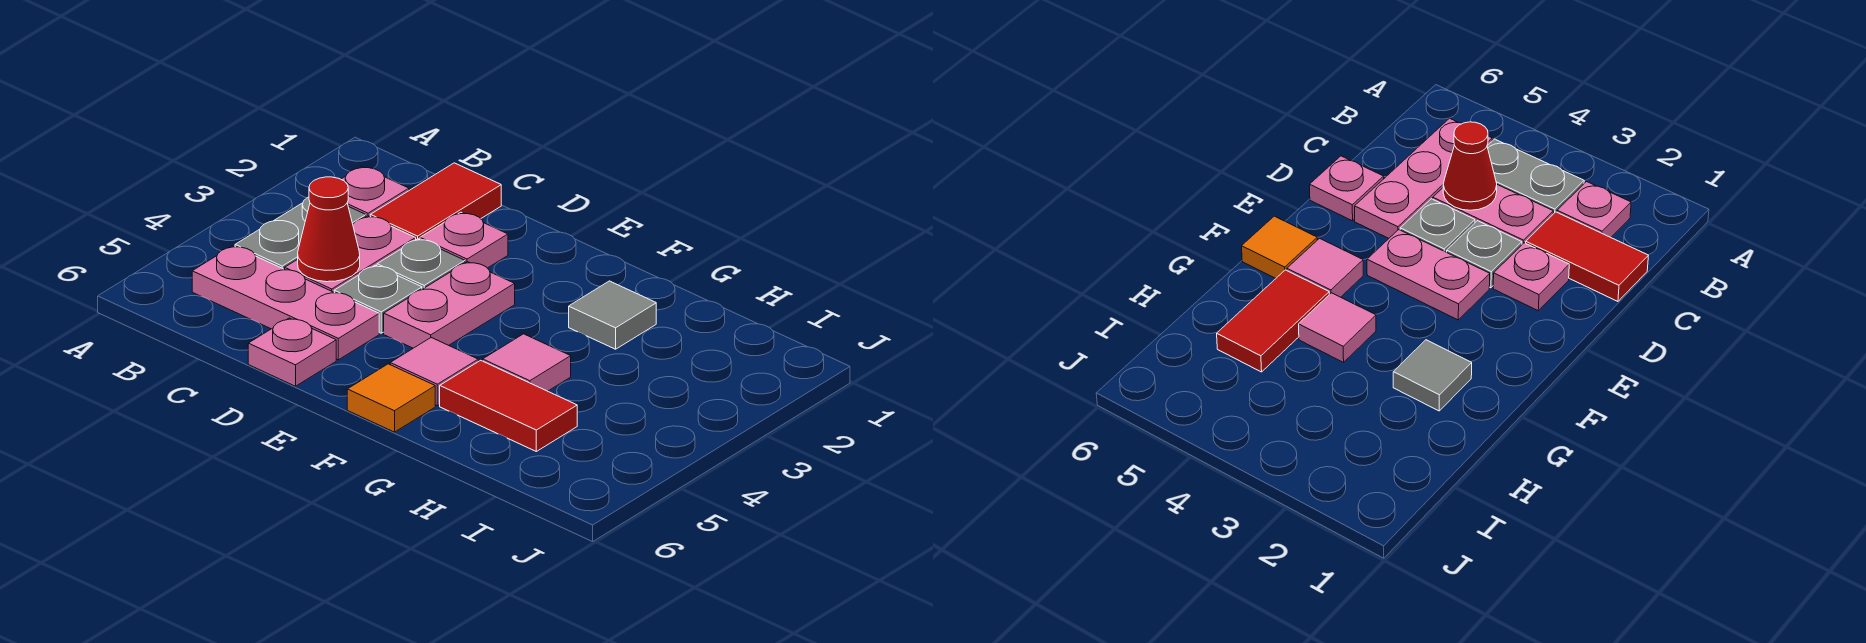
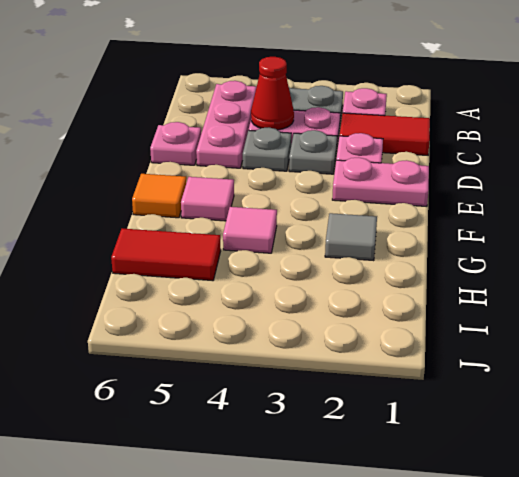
pink 1x2 plate [384,262,515,348] -> pink 1x2 plate moved to [332,157,429,206]
red 1x2 tile [440,360,577,451] -> red 1x2 tile turned to [111,228,221,281]

